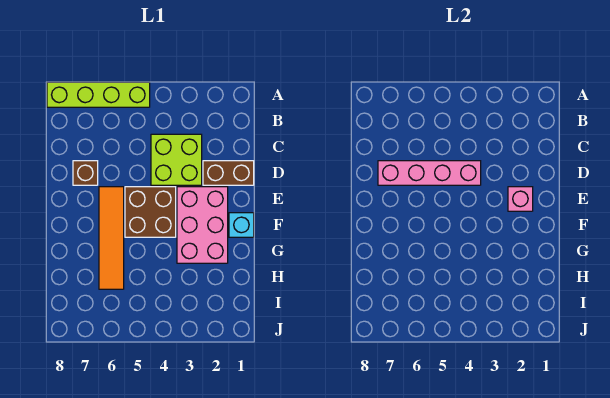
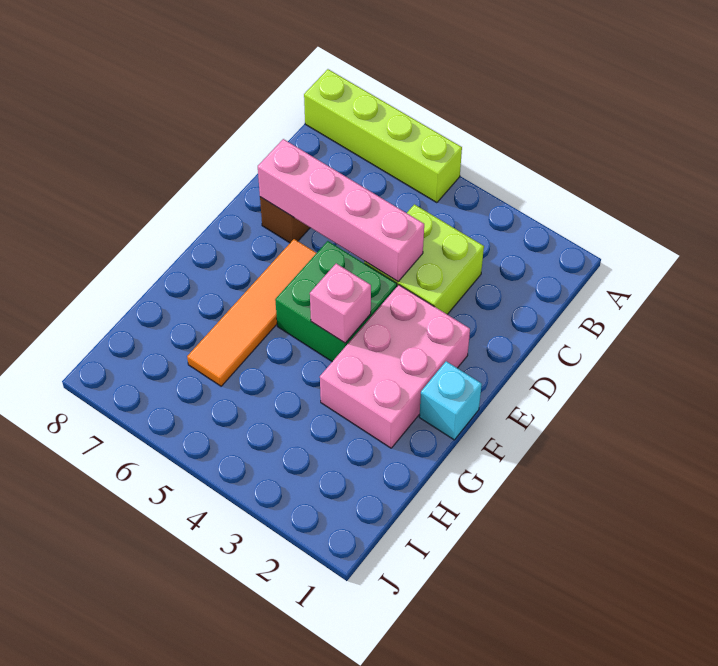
brown 1x2 brick [203,161,254,185] -> none
pink 1x1 brick [508,187,533,211] -> pink 1x1 brick moved to [310,264,371,343]
brown 2x2 brick [125,187,176,237] -> green 2x2 brick [275,241,397,362]

